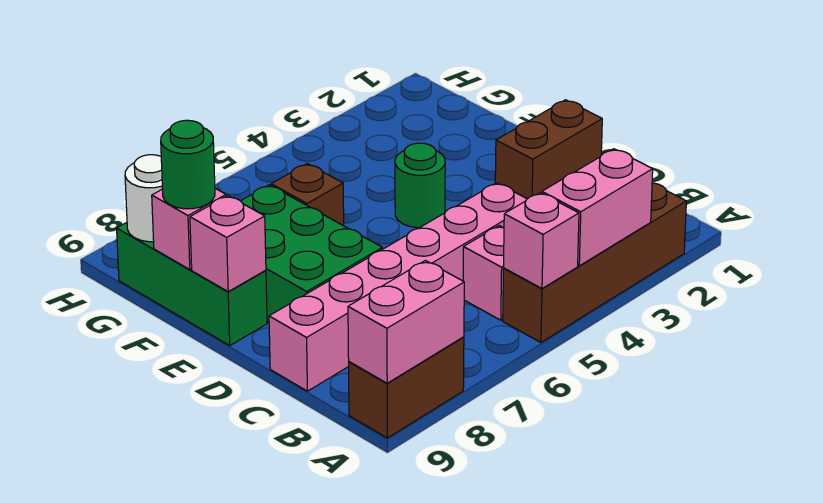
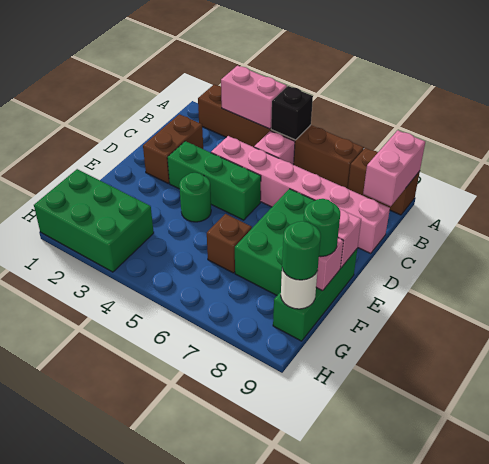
brown 1x4 brick [503,183,686,342] -> brown 1x6 brick [198,85,364,189]
pink 1x1 brick [504,193,579,289] -> black 1x1 brick [271,86,313,140]
pink 1x2 brick [348,261,464,383] -> pink 1x2 brick turned to [363,130,425,206]
brown 1x2 brick [495,100,602,199] -> brown 1x2 brick turned to [143,114,203,183]
none -> green 1x3 brick [167,141,261,220]
none -> green 2x3 brick [34,169,154,272]
none -> green 1x1 round brick [282,221,321,280]

